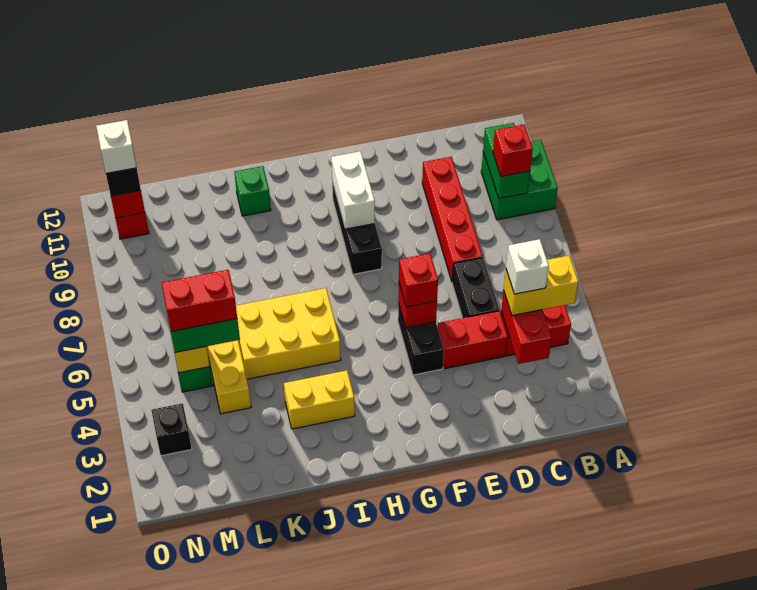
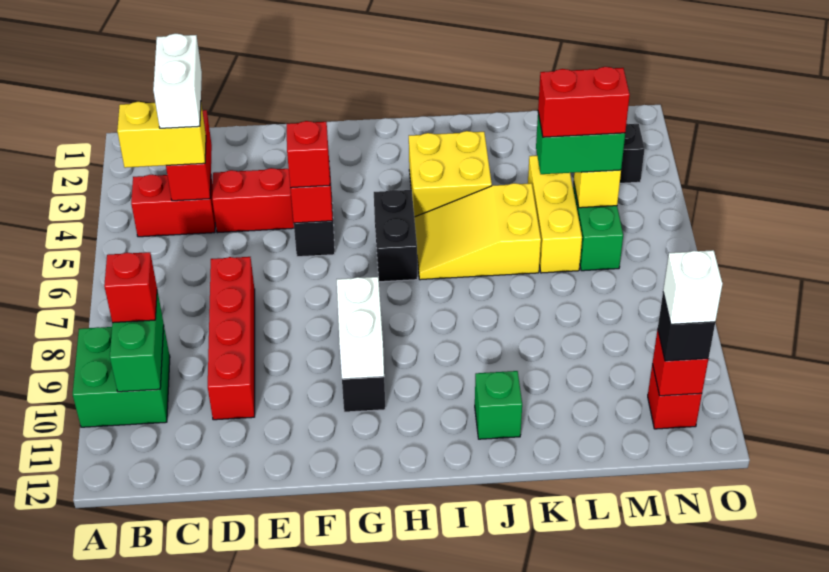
white 1x1 brick [506,239,549,294] -> white 1x2 brick [153,34,202,128]
black 1x2 brick [452,258,499,318] -> black 1x2 brick moved to [374,190,417,282]
yellow 1x2 brick [284,370,355,429] -> yellow 2x2 brick [409,131,492,217]
yellow 2x3 brick [236,288,341,379] -> yellow 2x3 slope [414,183,541,280]

